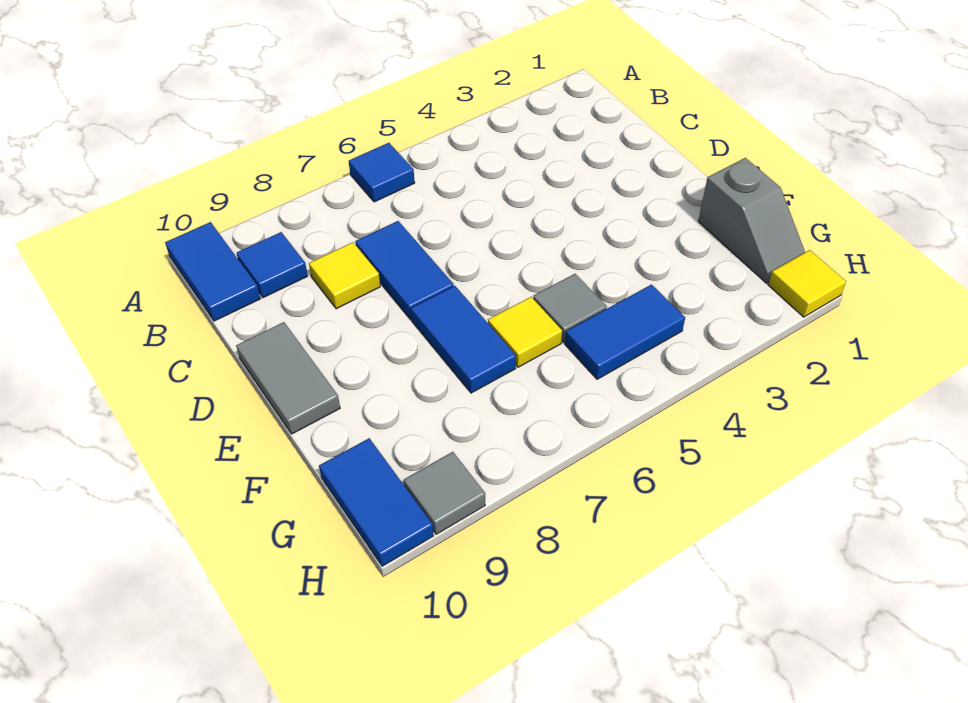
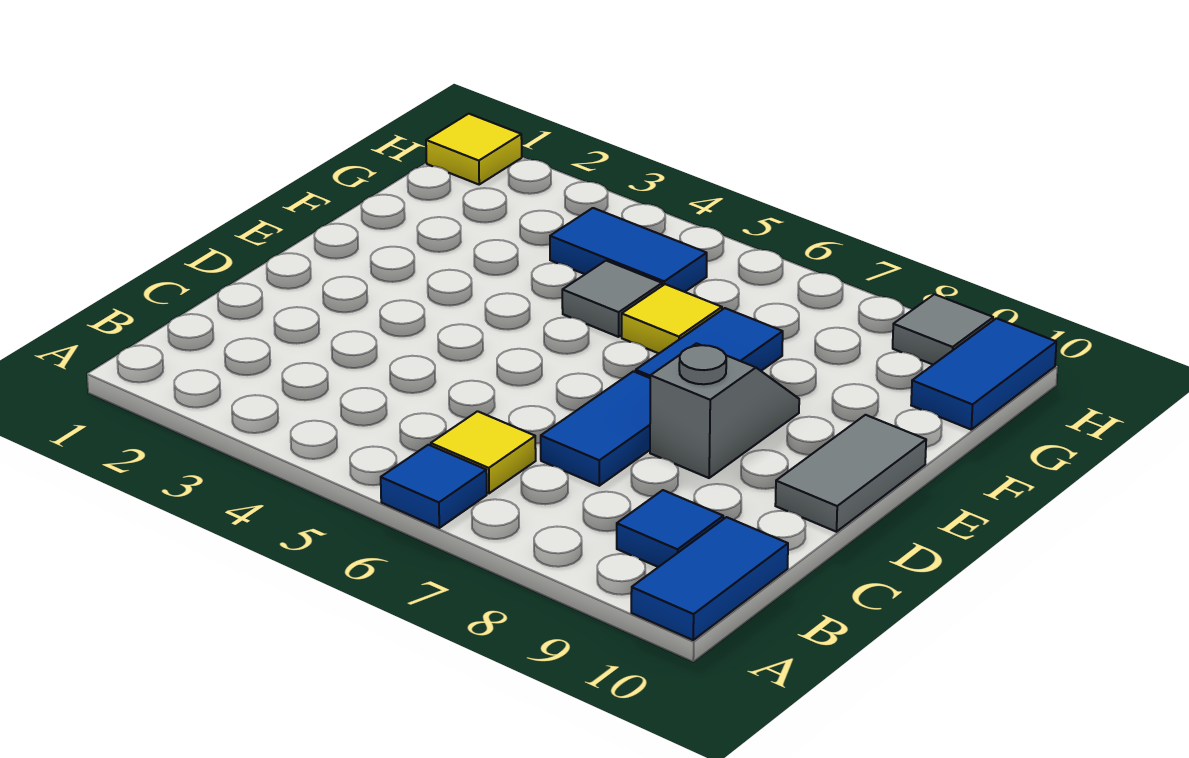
yellow 1x1 tile [309,242,380,309] -> yellow 1x1 tile moved to [431,411,536,493]
grey 1x2 slope [698,158,805,283] -> grey 1x2 slope moved to [650,343,799,478]

